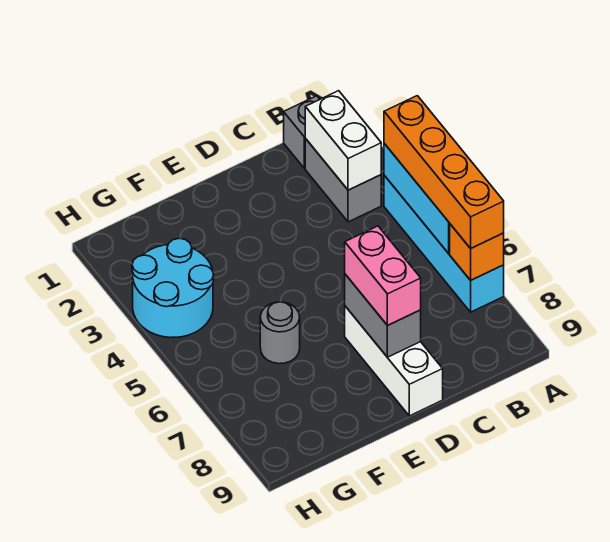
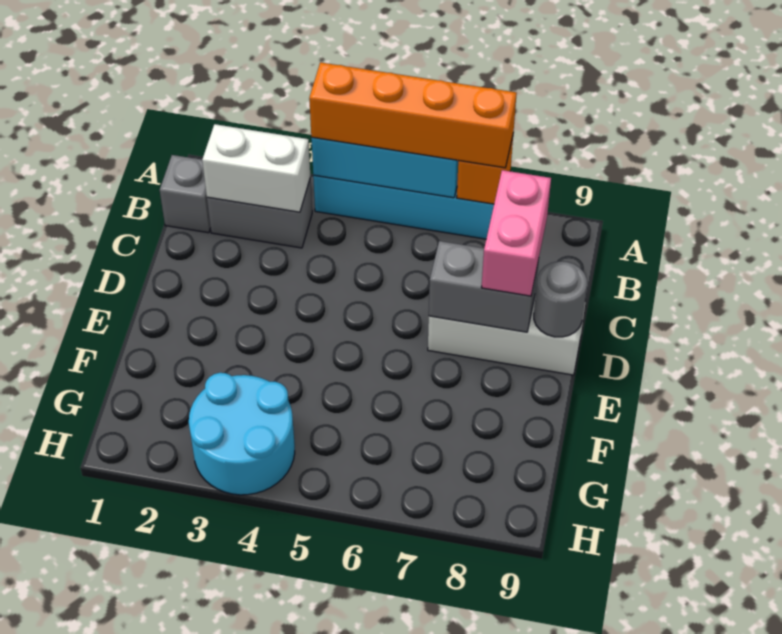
pink 1x2 brick [345,226,421,326] -> pink 1x2 brick turned to [482,170,551,296]
grey 1x1 round brick [260,302,300,364] -> grey 1x1 round brick moved to [534,261,587,337]

